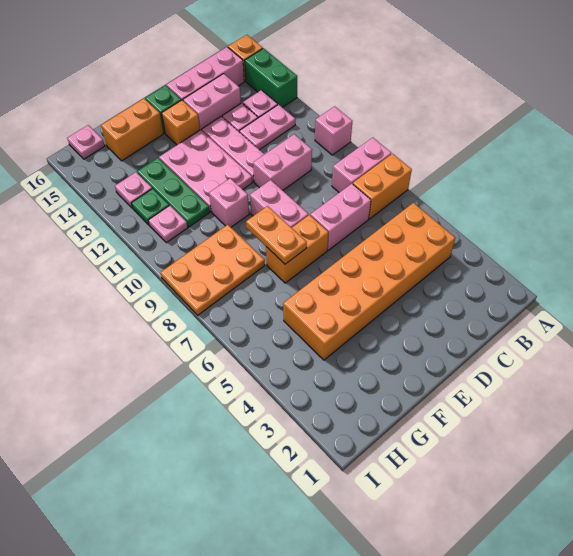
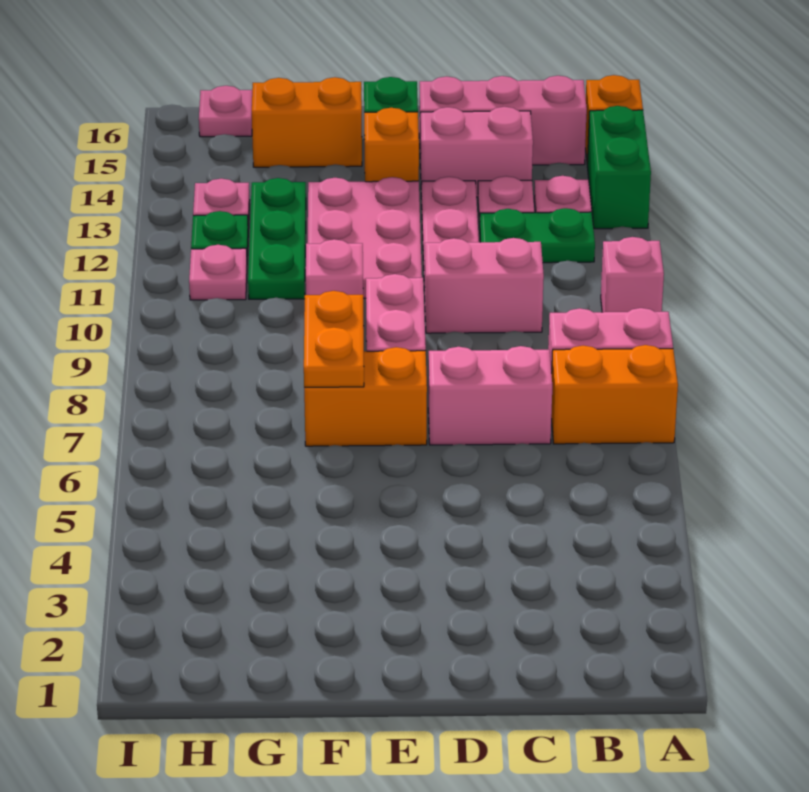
orange 2x6 brick [283,203,455,360] -> none
pink 1x2 plate [239,104,295,150] -> green 1x2 plate [480,208,595,263]
orange 2x3 plate [161,225,265,315] -> none

